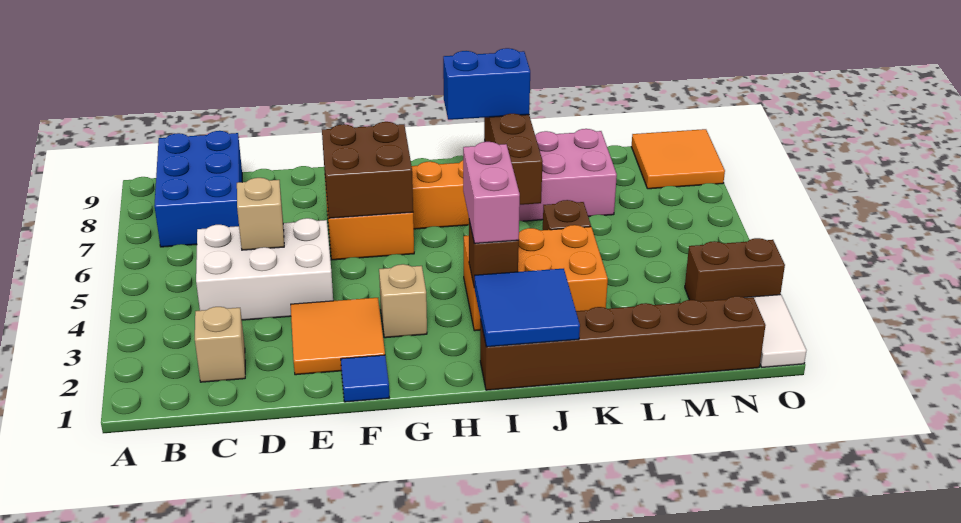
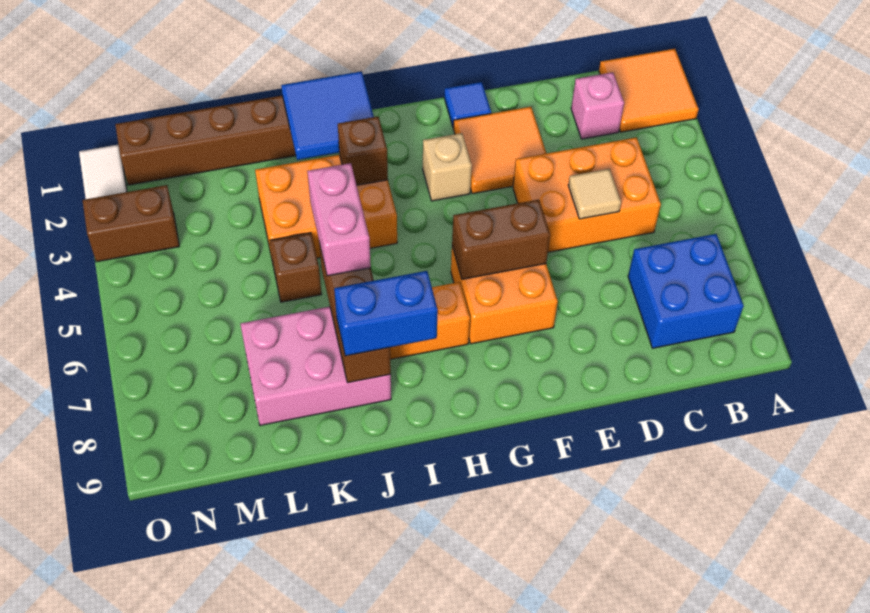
blue 2x3 brick [154,131,242,247] -> blue 2x2 brick [628,234,744,348]
tan 1x1 brick [195,307,245,382] -> pink 1x1 brick [571,72,624,139]
white 2x3 brick [196,218,333,320] -> orange 2x3 brick [513,137,661,252]
tan 1x1 brick [237,178,284,250] -> tan 1x1 tile [568,169,621,219]
brown 2x2 brick [322,122,413,218] -> brown 1x2 brick [452,200,550,279]
pink 1x2 brick [463,142,520,244] -> pink 1x2 brick moved to [307,163,371,276]
orange 2x2 tile [631,129,725,189] -> orange 2x2 tile moved to [599,49,699,132]

